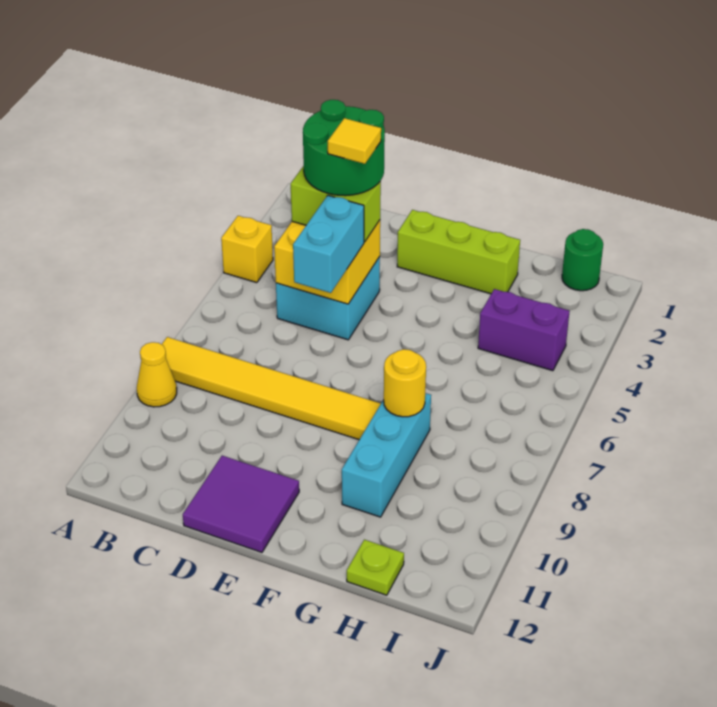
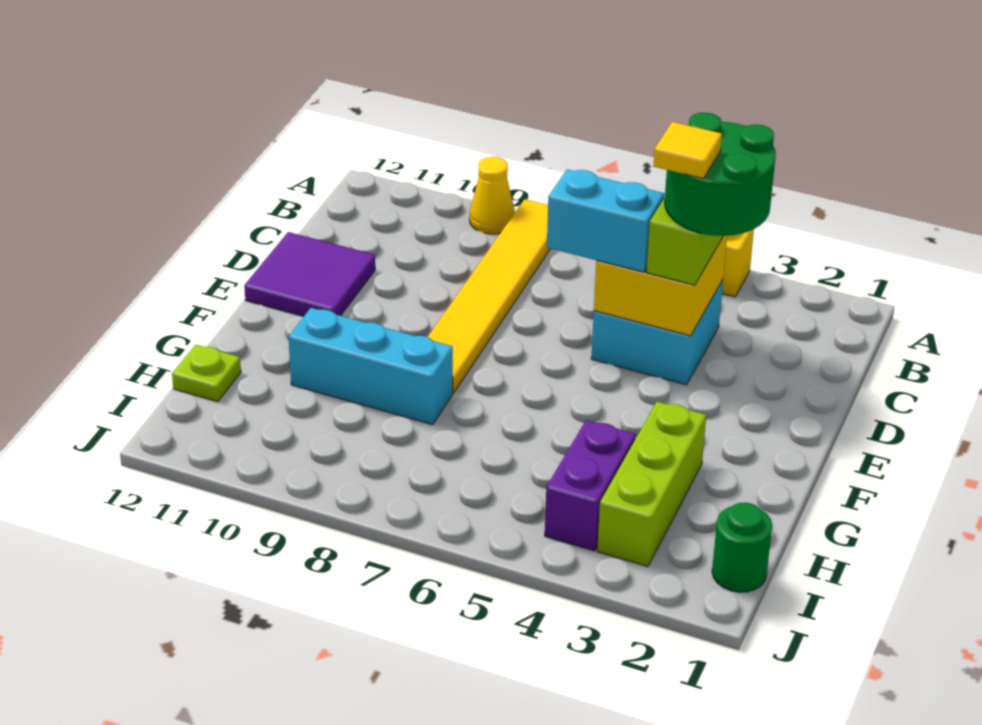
lime 1x3 brick [397,210,520,294] -> lime 1x3 brick moved to [597,402,706,566]
yellow 1x1 round brick [384,349,426,417] -> none

